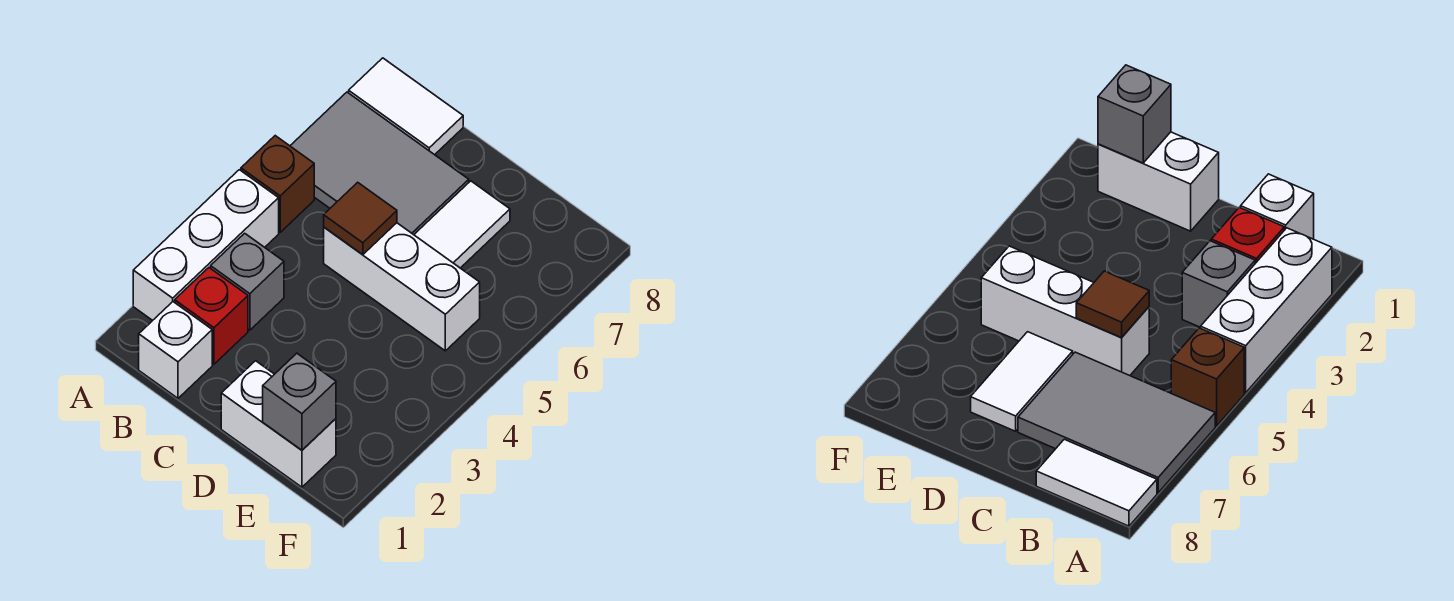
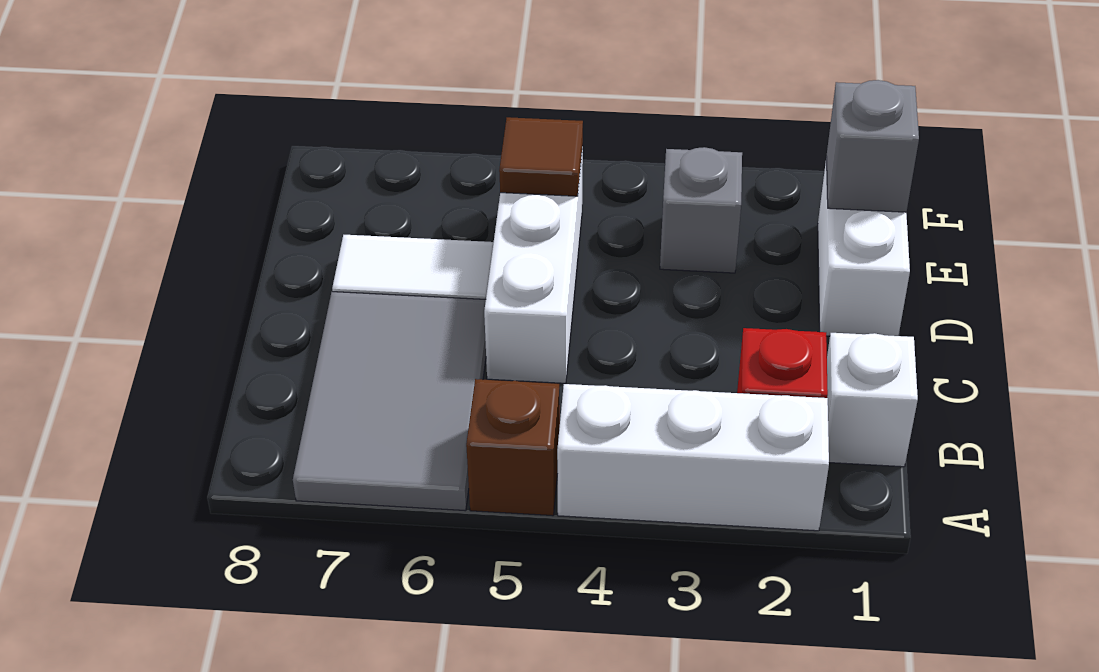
white 1x2 tile [349,58,463,155] -> none
grey 1x1 brick [211,233,284,330] -> grey 1x1 brick moved to [660,147,742,273]
brown 1x1 tile [324,182,397,255] -> brown 1x1 tile moved to [499,117,583,196]

